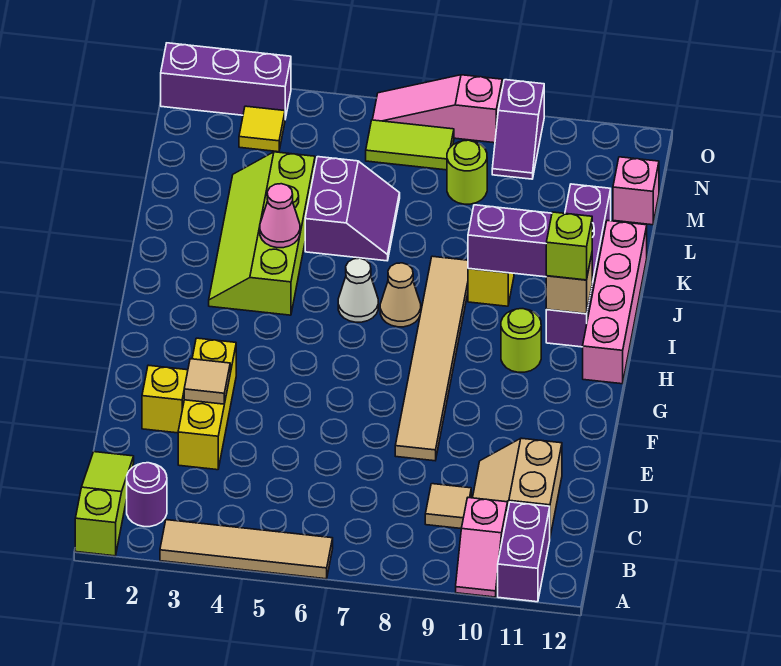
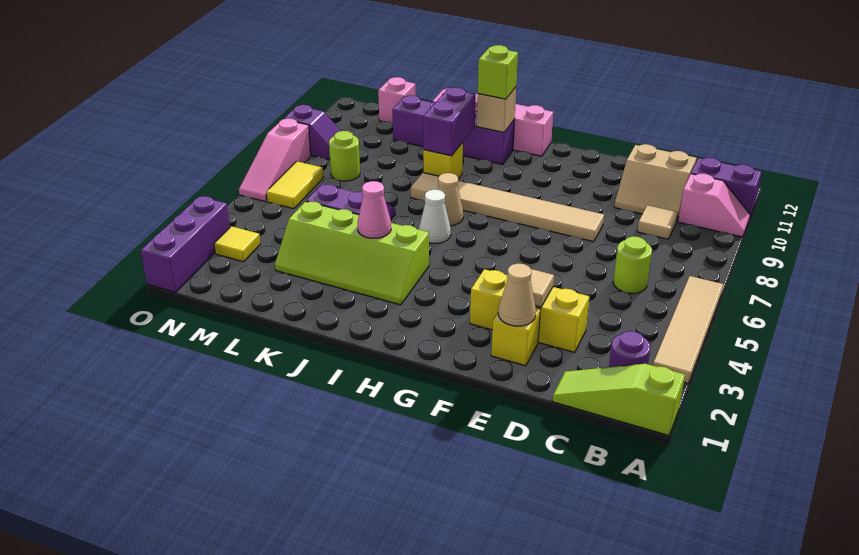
none -> tan 1x1 cone [498,263,536,326]
lime 1x1 round brick [501,309,541,372] -> lime 1x1 round brick moved to [613,236,652,293]
lime 1x2 tile [366,120,454,170] -> yellow 1x2 tile [266,161,324,209]

